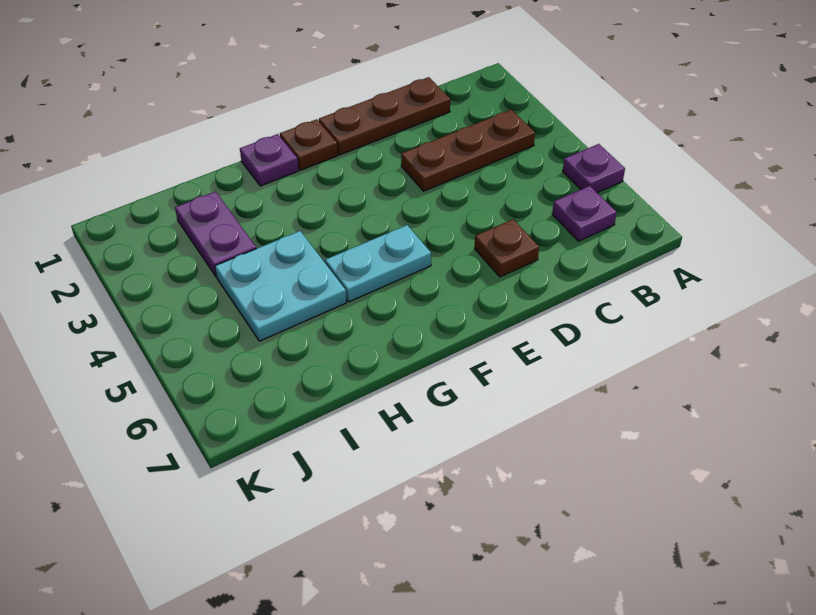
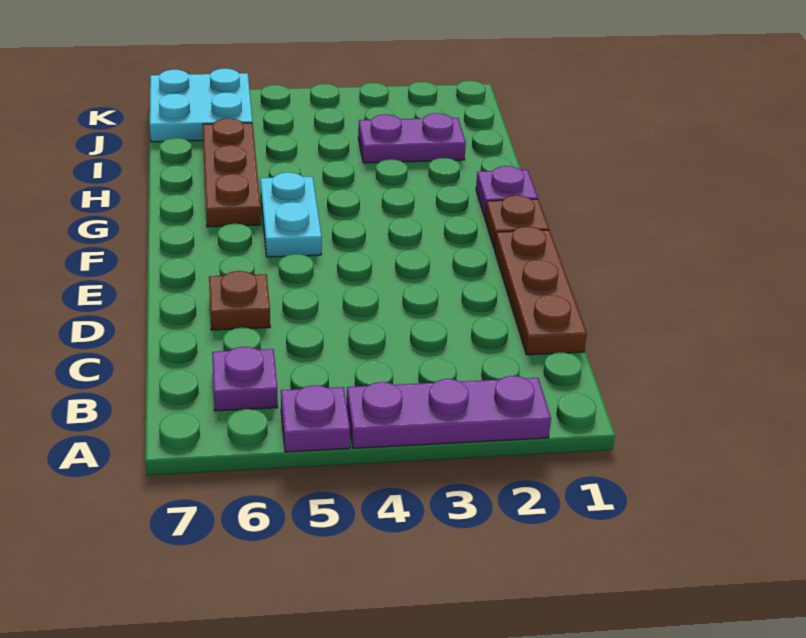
none -> purple 1x3 plate [347,376,551,448]
brown 1x3 plate [401,110,535,191] -> brown 1x3 plate moved to [203,118,261,227]
cyan 2x2 plate [215,231,346,341] -> cyan 2x2 plate moved to [150,68,252,142]

